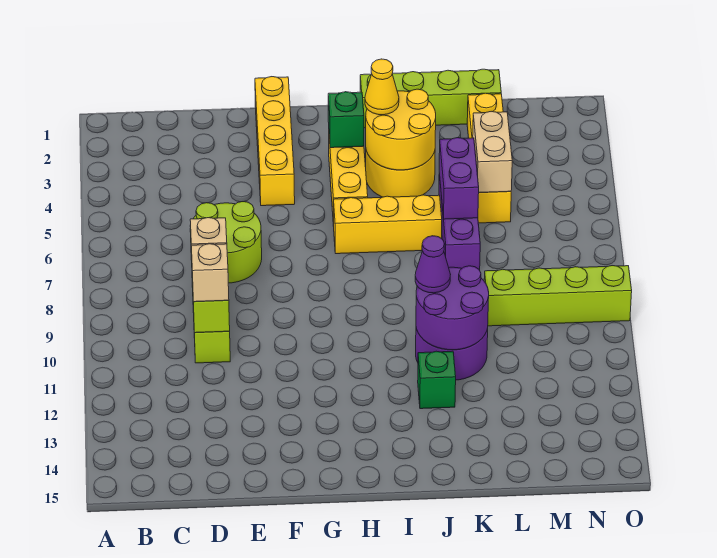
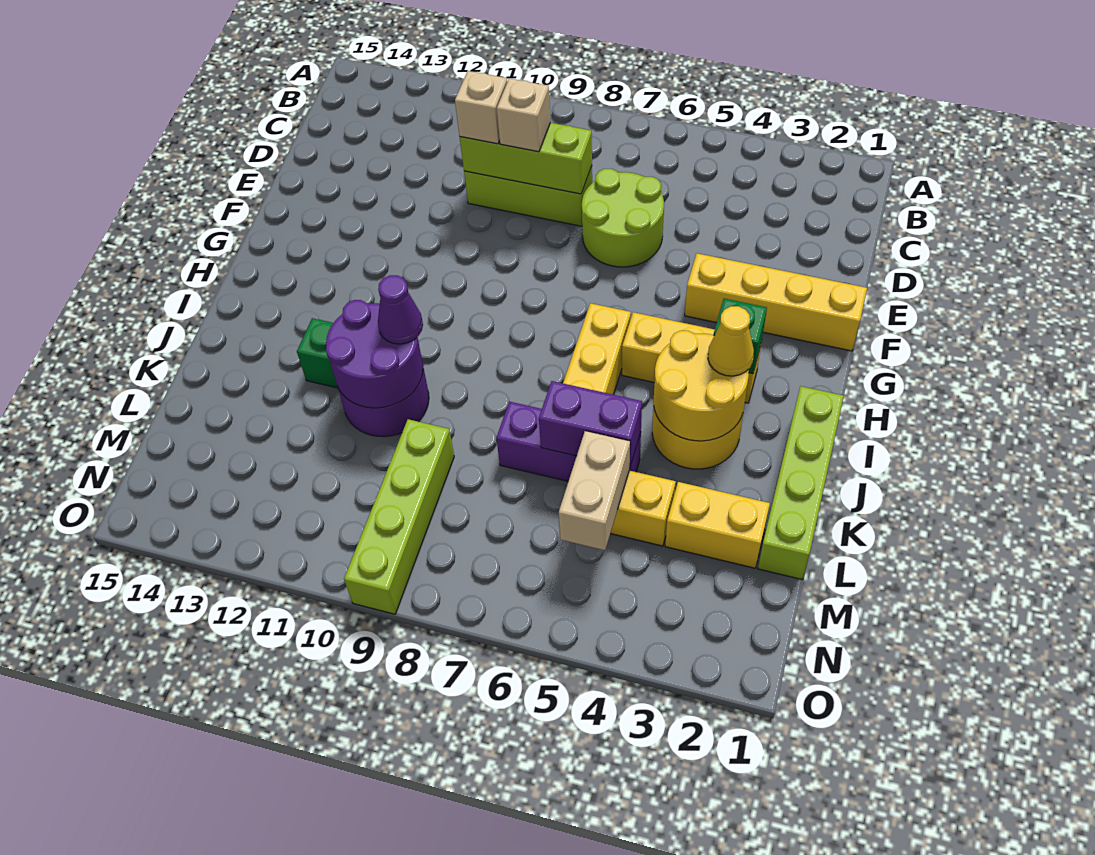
tan 1x2 brick [473,111,512,193] -> tan 1x2 brick turned to [559,431,630,550]

